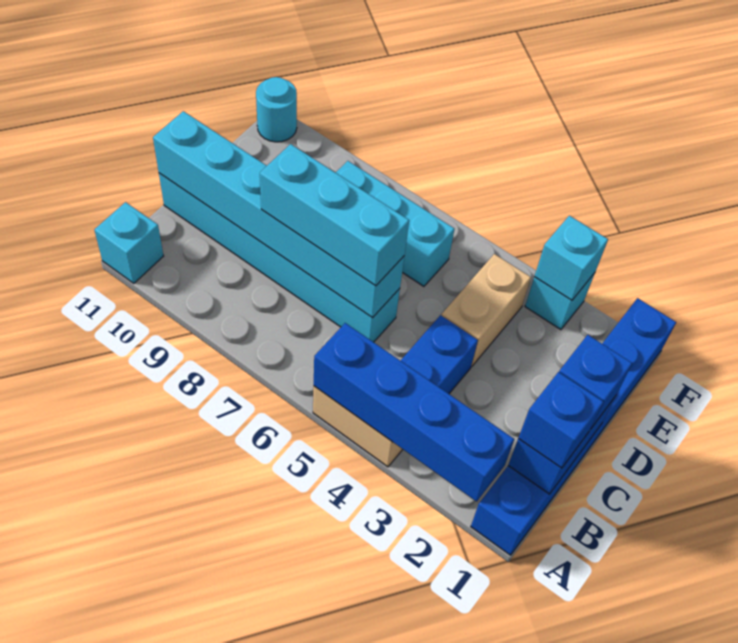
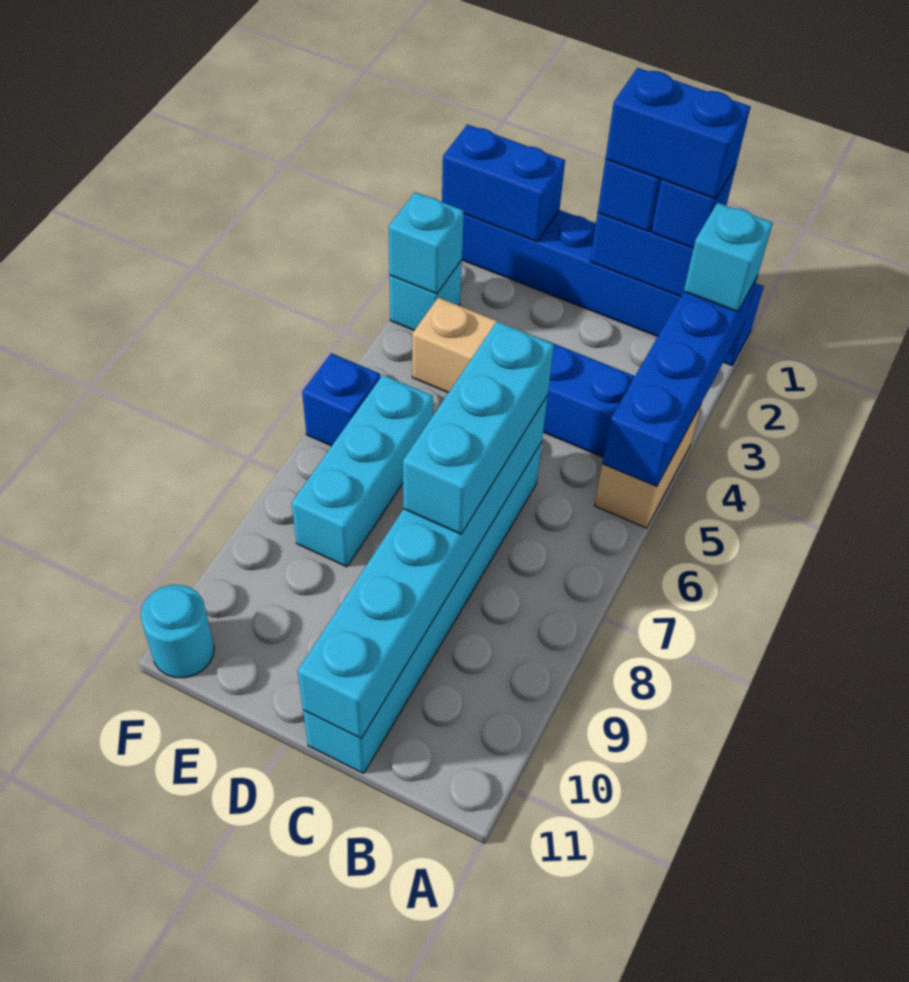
cyan 1x1 brick [94,202,163,283] -> cyan 1x1 brick moved to [684,203,773,312]
none -> blue 1x2 brick [605,68,751,199]
none -> blue 1x2 brick [442,124,565,242]
none -> blue 1x1 brick [302,353,380,446]

